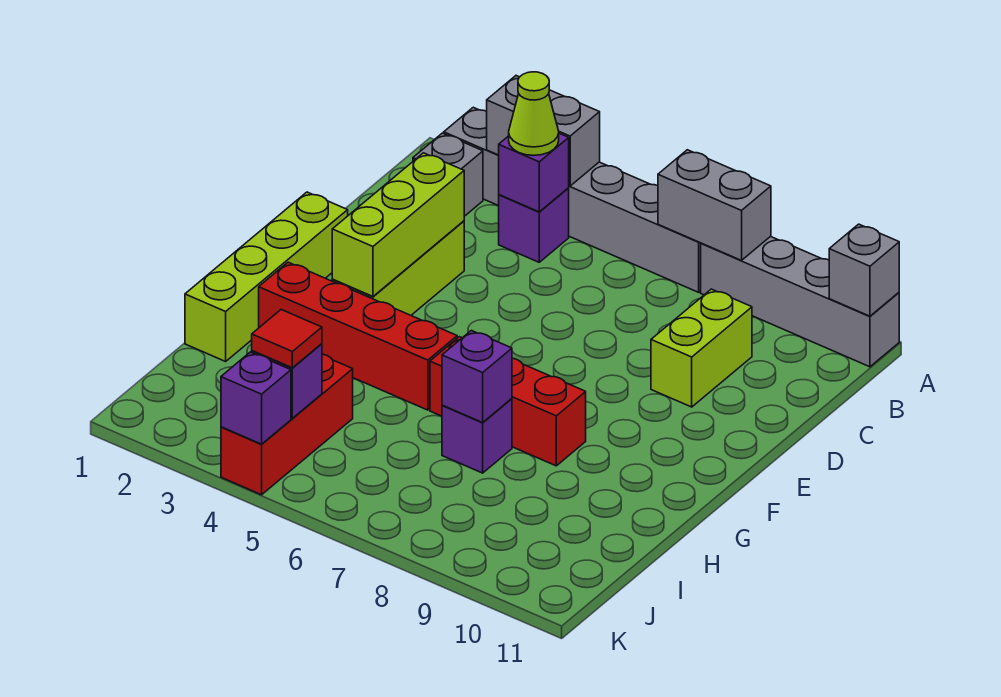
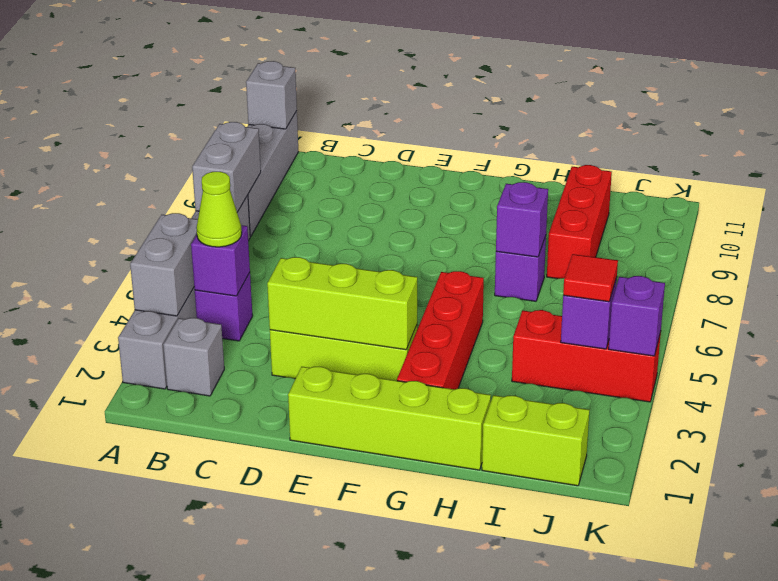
lime 1x2 brick [651,289,752,407] -> lime 1x2 brick moved to [482,395,589,486]
red 1x3 brick [430,337,586,466] -> red 1x3 brick moved to [547,165,612,279]

